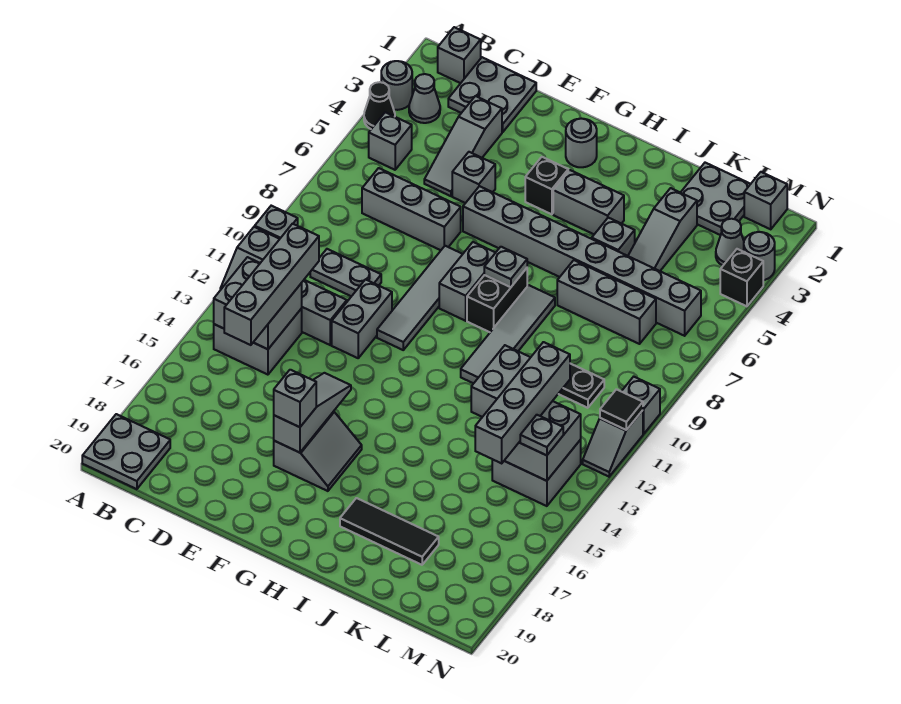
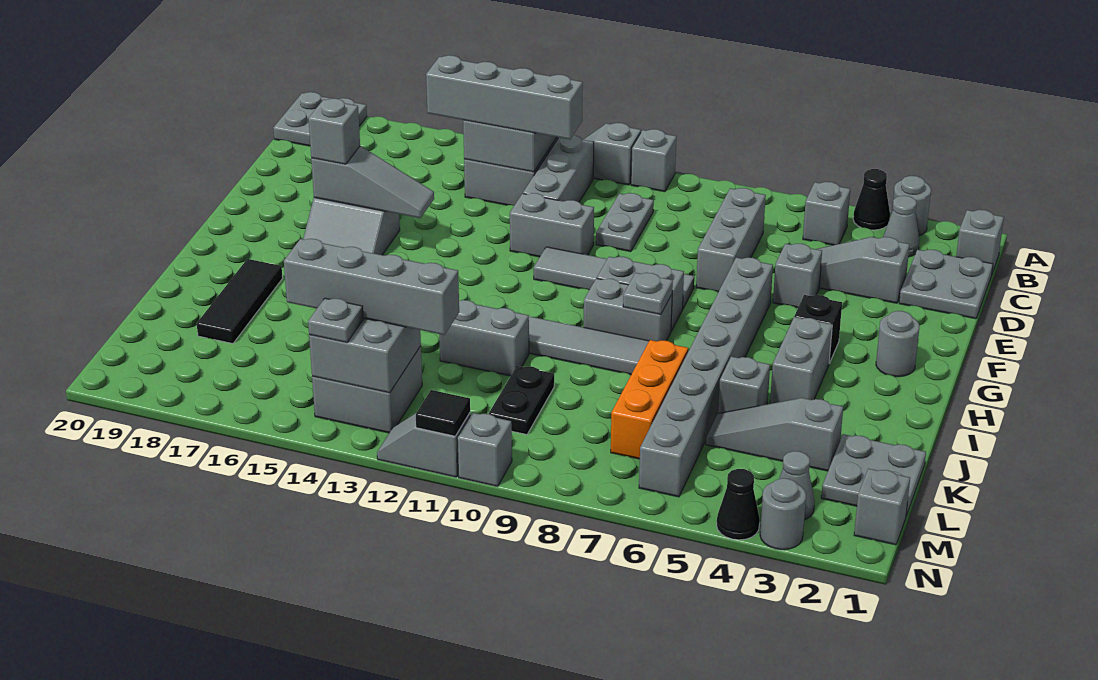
black 1x2 brick [467,268,527,332] -> grey 1x2 brick [584,278,672,341]
grey 1x3 brick [557,260,656,344] -> orange 1x3 brick [611,340,688,459]
black 1x1 brick [720,249,763,306] -> black 1x1 cone [717,469,760,540]

